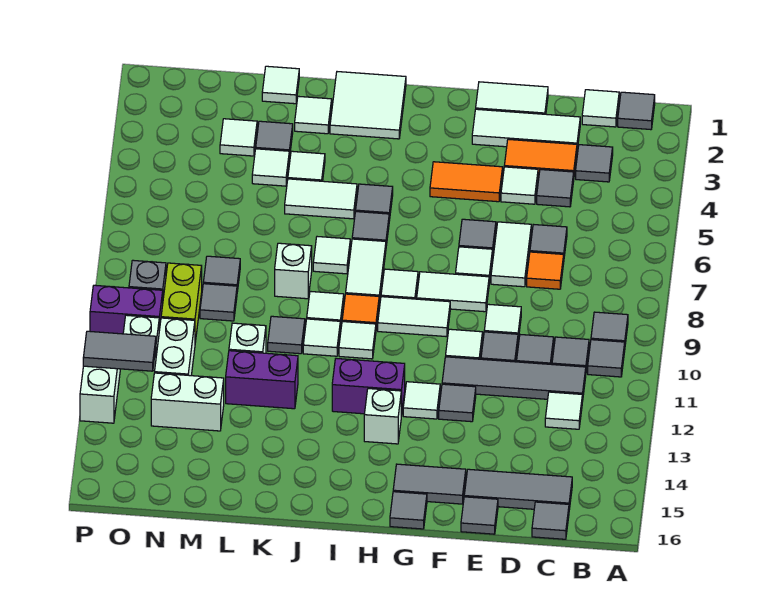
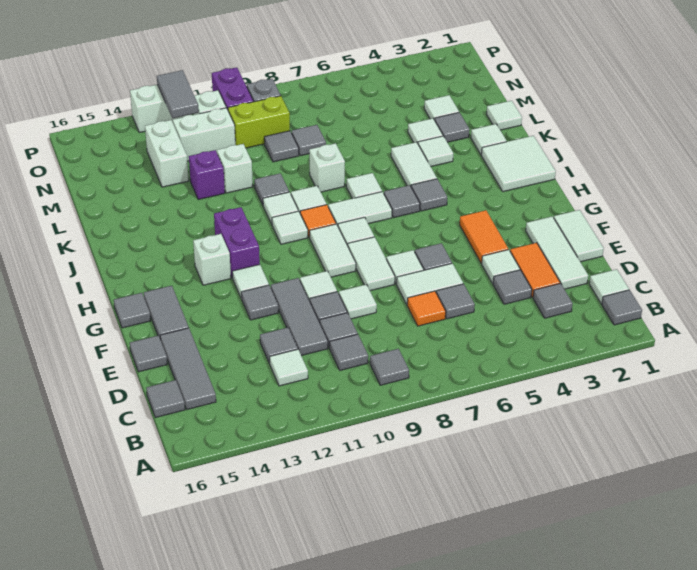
grey 1x1 tile [588,340,625,377] -> grey 1x1 tile moved to [260,328,298,363]
grey 1x4 tile [442,357,586,402] -> grey 1x3 tile [271,278,328,356]
purple 1x2 brick [226,351,298,409] -> purple 1x1 brick [189,150,225,200]

